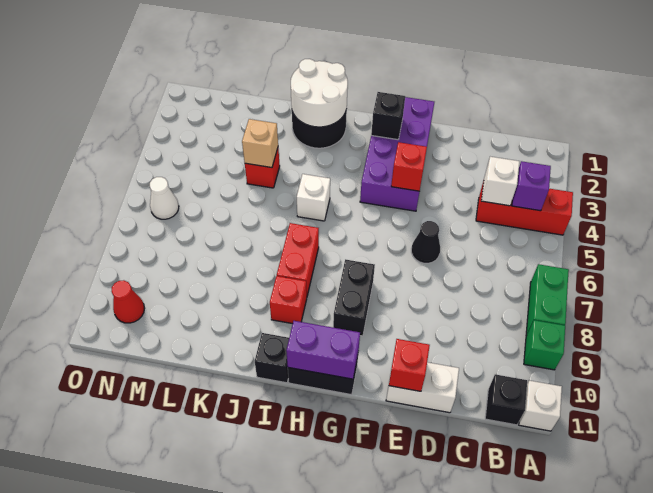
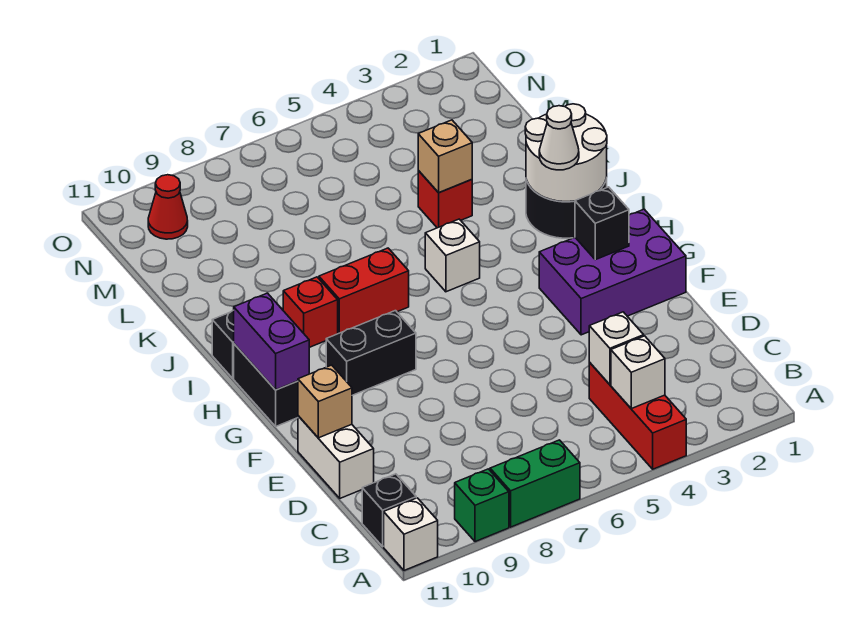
purple 1x1 brick [512,161,551,211] -> white 1x1 brick [611,336,665,409]
black 1x1 cone [411,221,440,263] -> none
red 1x1 brick [389,339,430,391] -> tan 1x1 brick [298,365,352,438]
purple 2x4 brick [360,97,434,211] -> purple 2x3 brick [539,209,686,335]
red 1x1 brick [391,142,427,191] -> none
white 1x1 cone [150,177,179,219] -> white 1x1 cone moved to [539,106,579,170]

